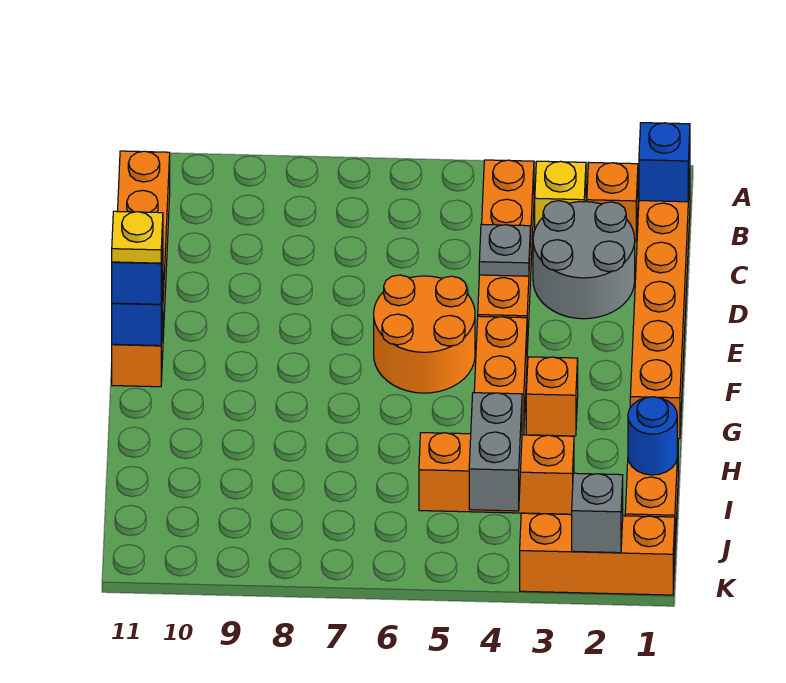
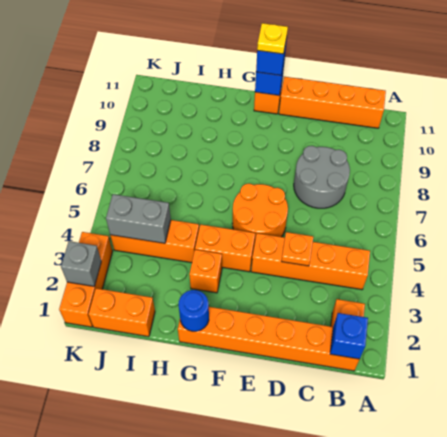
yellow 1x1 brick [535,161,586,228] -> none
grey 2x2 round brick [533,201,635,319] -> grey 2x2 round brick moved to [294,146,350,208]
grey 1x1 plate [479,224,531,276] -> orange 1x1 plate [281,232,313,266]
blue 1x1 round brick [628,397,677,475] -> blue 1x1 round brick moved to [179,290,209,331]
orange 1x3 brick [419,433,574,514] -> orange 1x3 brick turned to [110,220,199,263]

